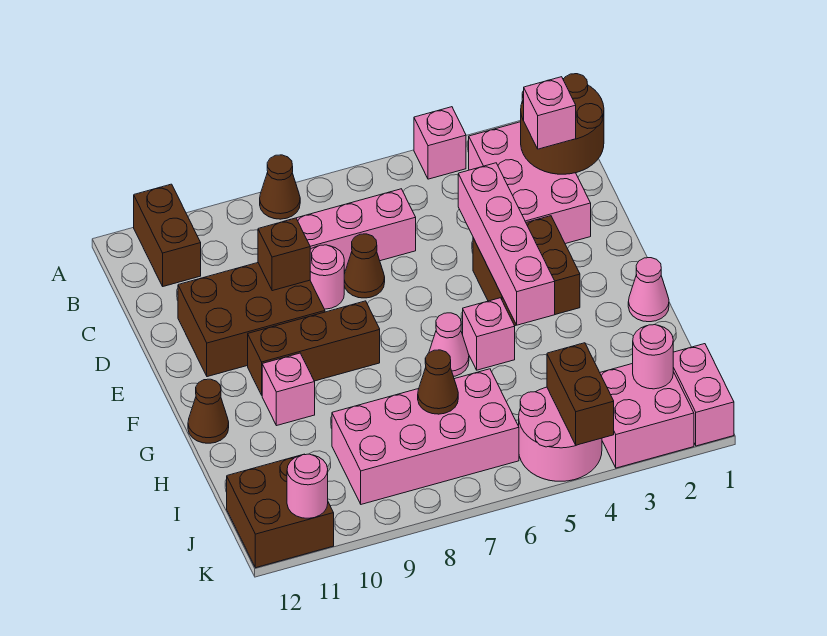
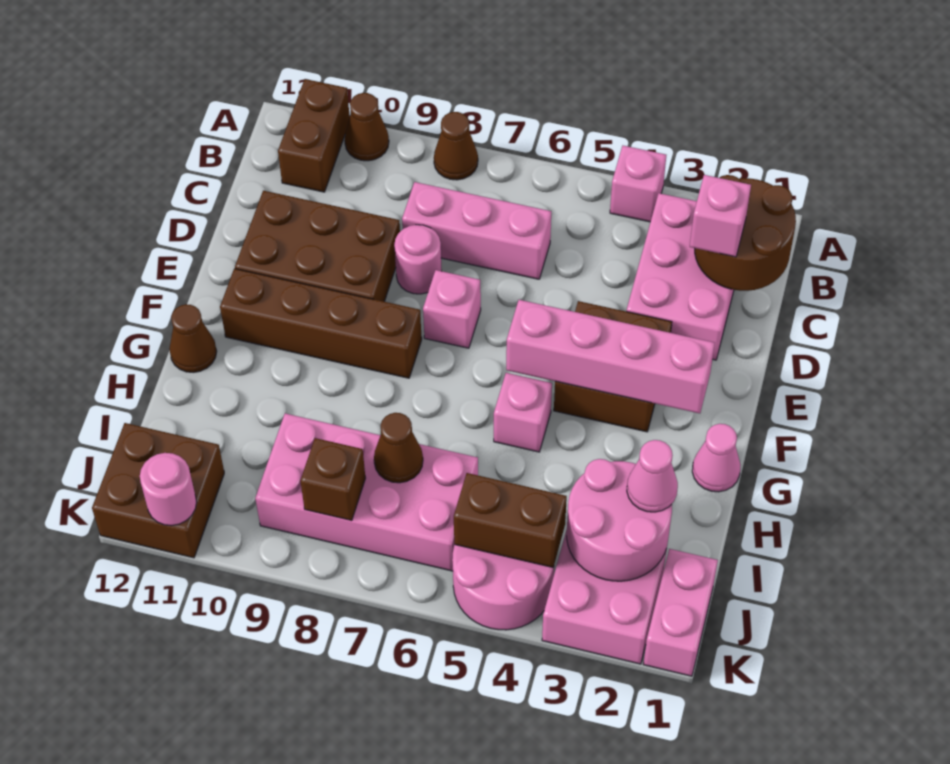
pink 1x4 brick [458,163,555,325] -> pink 1x4 brick turned to [506,300,715,413]
brown 1x1 cone [344,234,385,298] -> brown 1x1 cone moved to [345,93,389,161]
brown 1x1 brick [258,218,310,291] -> brown 1x1 brick moved to [300,438,365,521]
brown 1x3 brick [248,301,380,395] -> brown 1x4 brick [220,269,422,378]
pink 1x1 cone [429,313,469,376] -> pink 1x1 cone moved to [627,440,678,512]
pink 1x1 brick [262,353,315,426] -> pink 1x1 brick moved to [423,270,481,348]
pink 1x1 round brick [633,325,673,389] -> pink 2x2 round brick [567,459,672,581]
brown 1x2 brick [547,343,614,445] -> brown 1x2 brick turned to [454,473,567,567]

